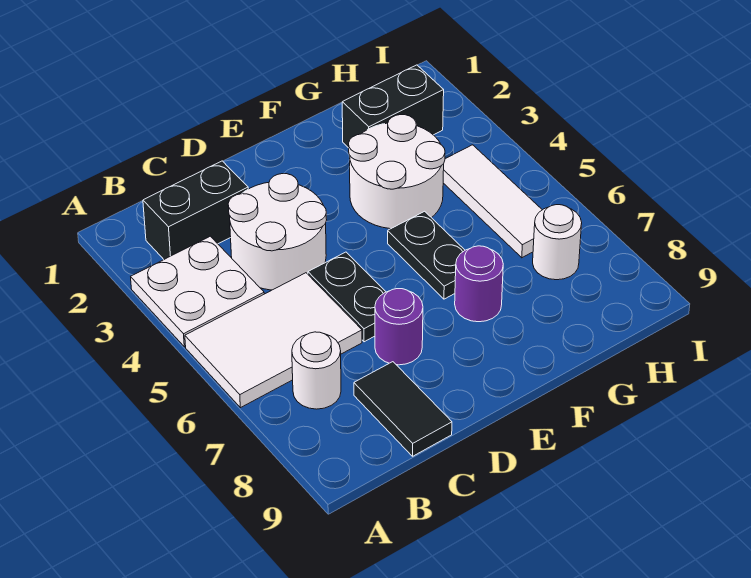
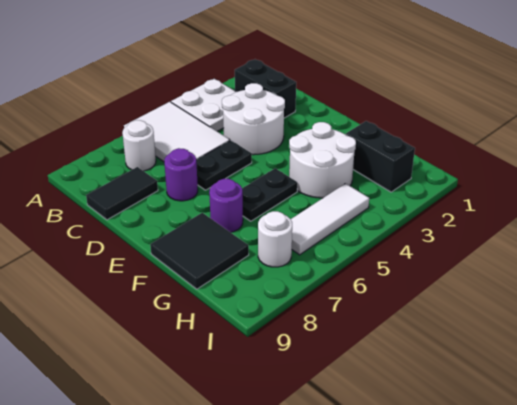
none -> black 2x2 tile [150,213,249,289]

